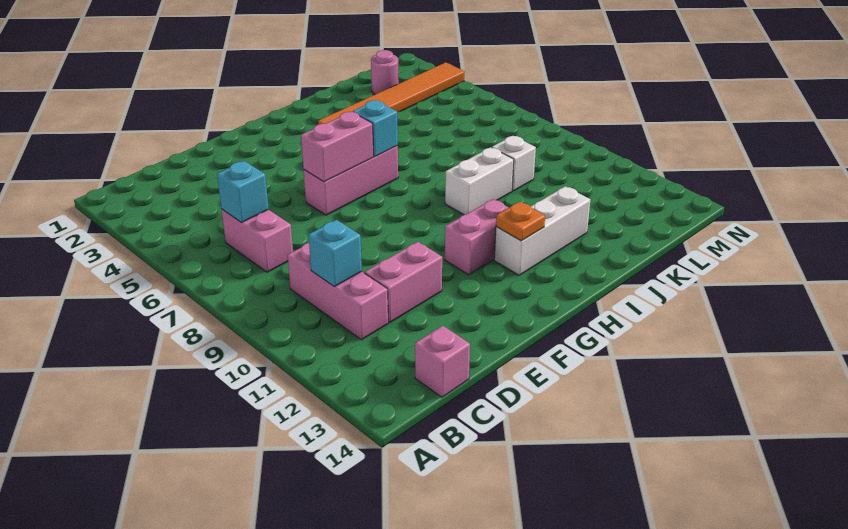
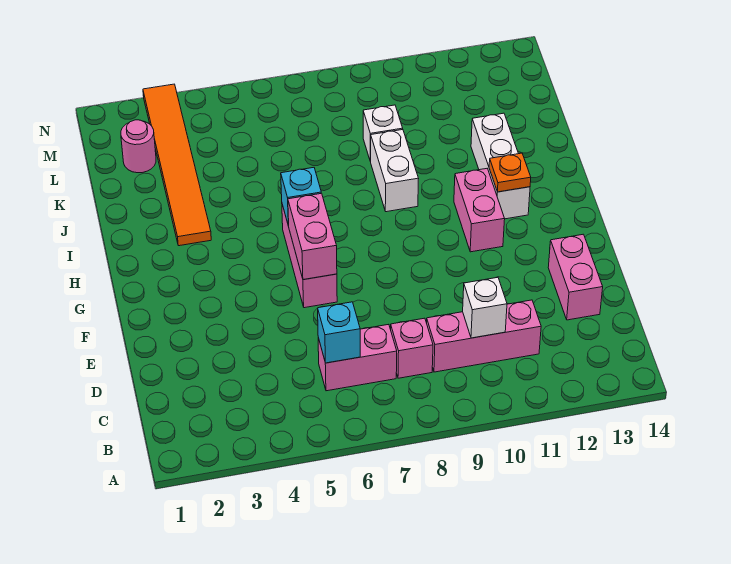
cyan 1x1 brick [309,220,362,287] -> white 1x1 brick [463,277,507,338]
pink 1x1 brick [415,326,470,397] -> pink 1x1 brick moved to [391,318,433,378]
pink 1x2 brick [365,242,442,323] -> pink 1x2 brick moved to [548,234,603,320]

